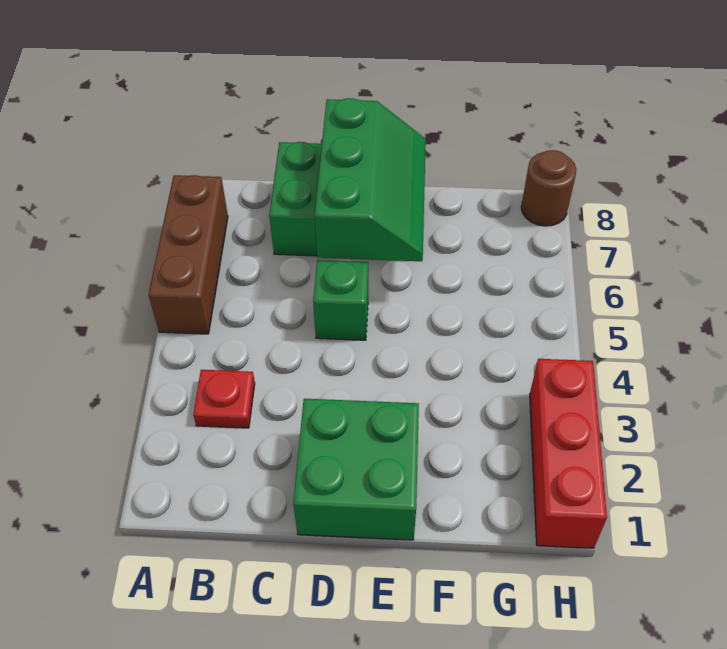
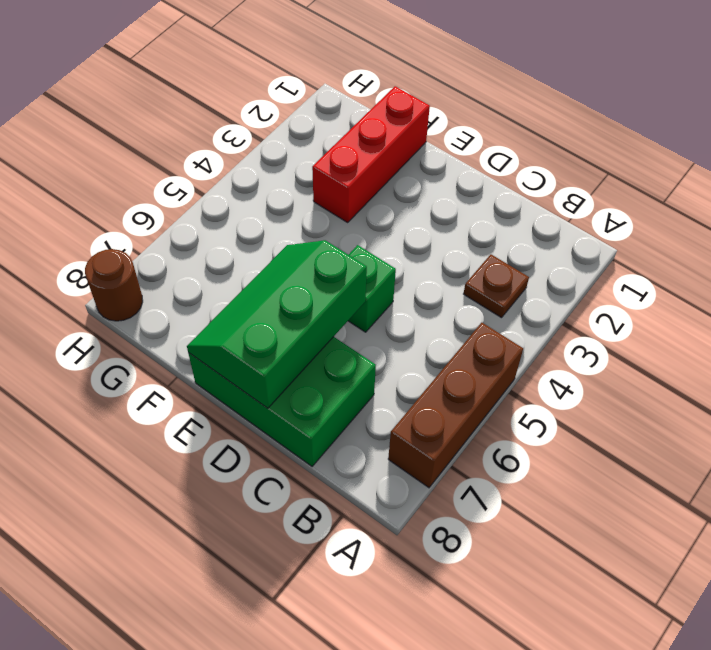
red 1x1 plate [193,370,255,428] -> brown 1x1 plate [464,255,529,318]
green 2x2 brick [293,399,419,540] -> none
red 1x3 brick [530,359,607,548] -> red 1x3 brick moved to [312,86,430,222]

